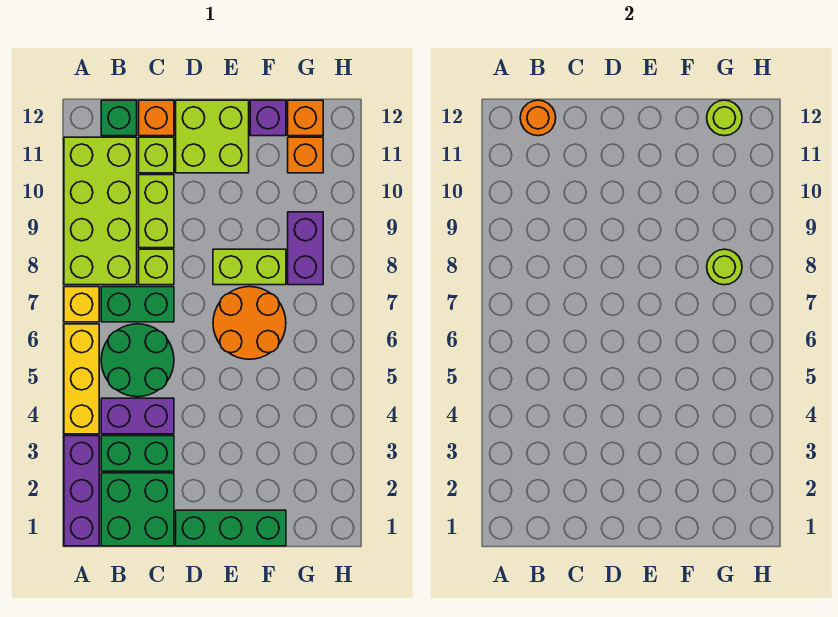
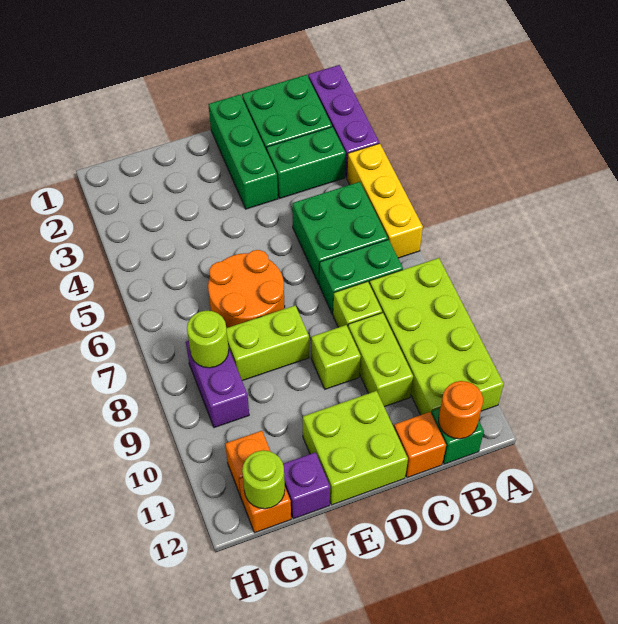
yellow 1x1 brick [64,287,99,322] -> none
purple 1x2 brick [101,398,174,434] -> none
green 2x2 round brick [101,324,174,397] -> green 2x2 brick [292,182,388,284]
lime 1x1 brick [139,137,174,173] -> lime 1x1 brick moved to [311,325,361,389]
green 1x3 brick [176,510,286,546] -> green 1x3 brick turned to [208,95,278,209]

